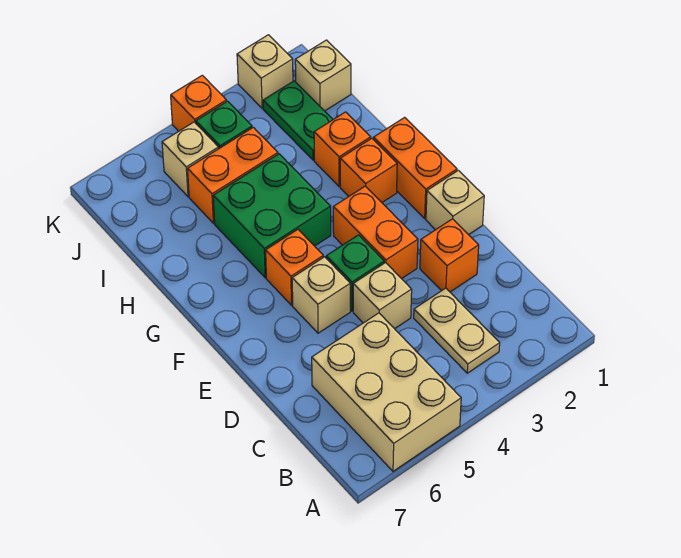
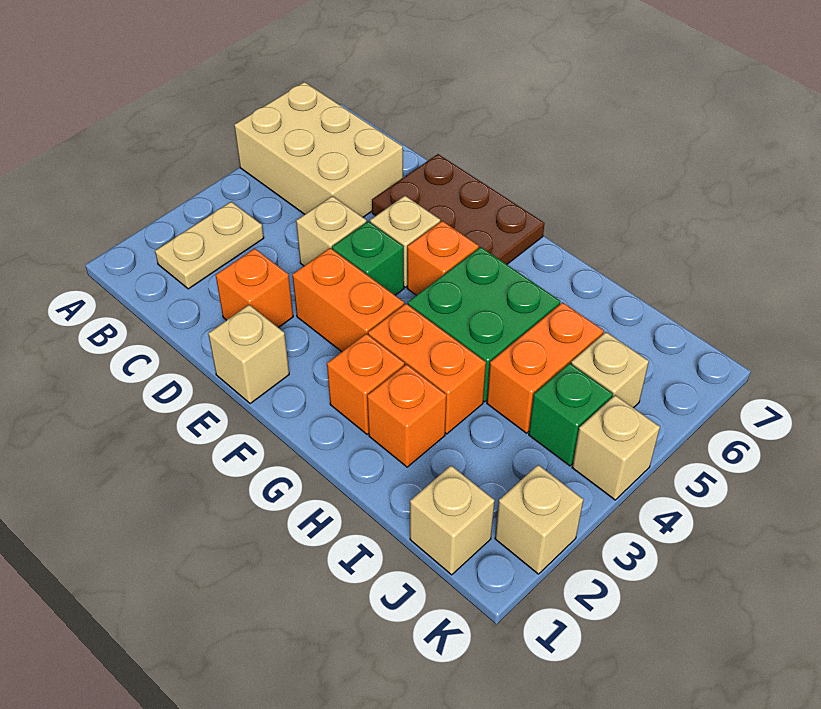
tan 1x2 plate [414,288,500,373] -> tan 1x2 plate turned to [155,202,264,289]
none -> brown 2x3 plate [372,154,544,264]
orange 1x2 brick [373,117,457,219] -> orange 1x2 brick moved to [368,304,486,434]
green 1x2 plate [263,81,333,160] -> none
orange 1x1 brick [171,75,227,131] -> tan 1x1 brick [572,395,660,500]

